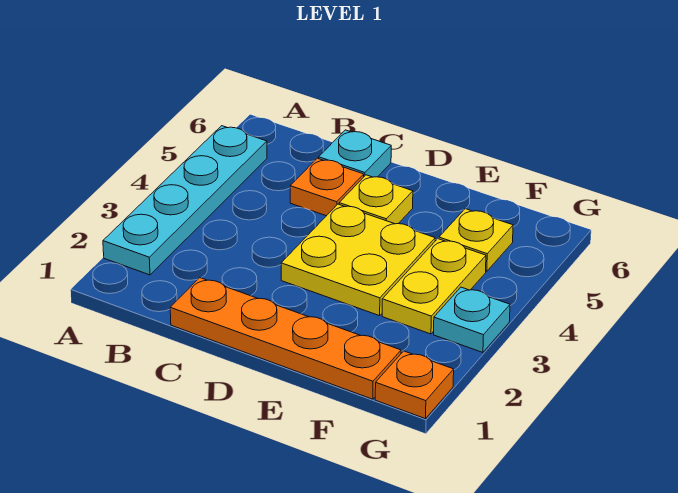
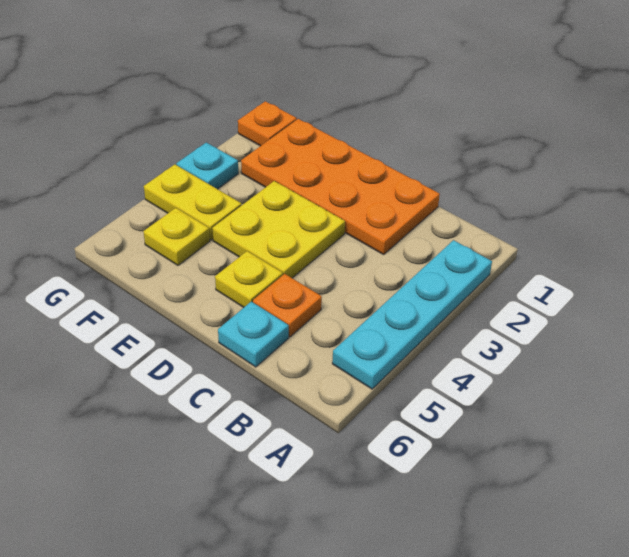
orange 1x4 plate [170,278,401,399] -> orange 2x4 plate [241,119,440,255]
yellow 1x2 plate [382,239,486,334] -> yellow 1x2 plate turned to [144,164,242,240]

